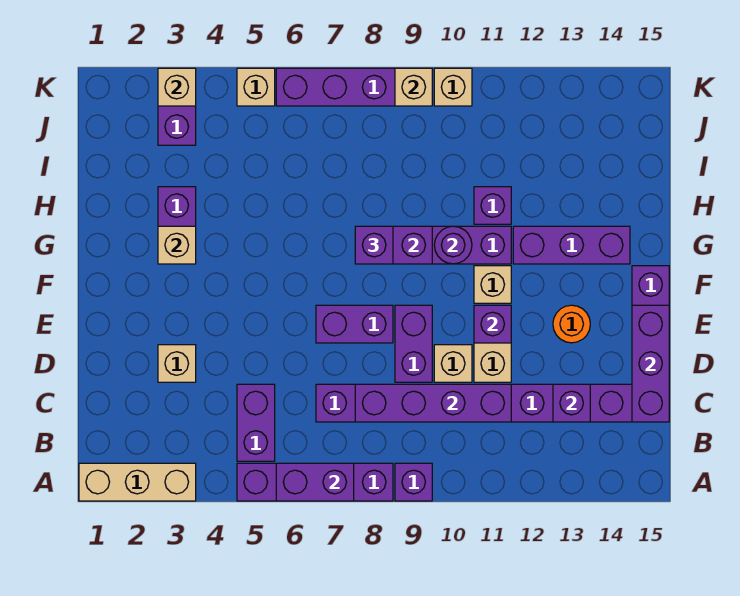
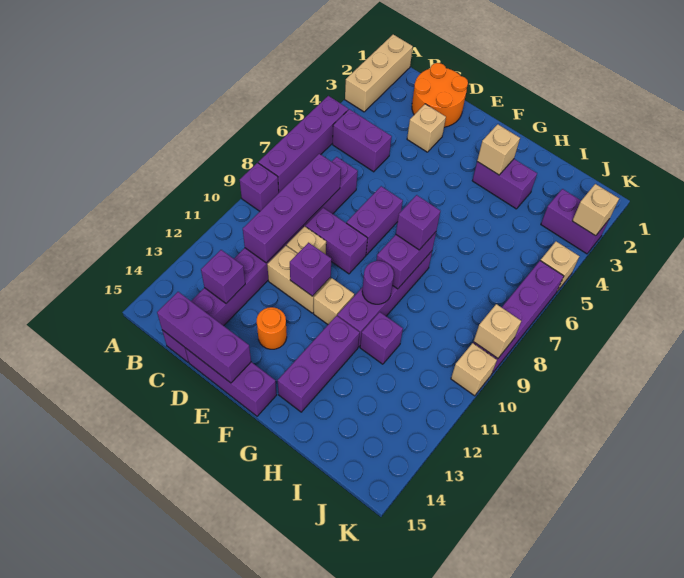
purple 1x2 brick [276,463,354,501] -> none
none -> orange 2x2 round brick [412,63,468,127]

